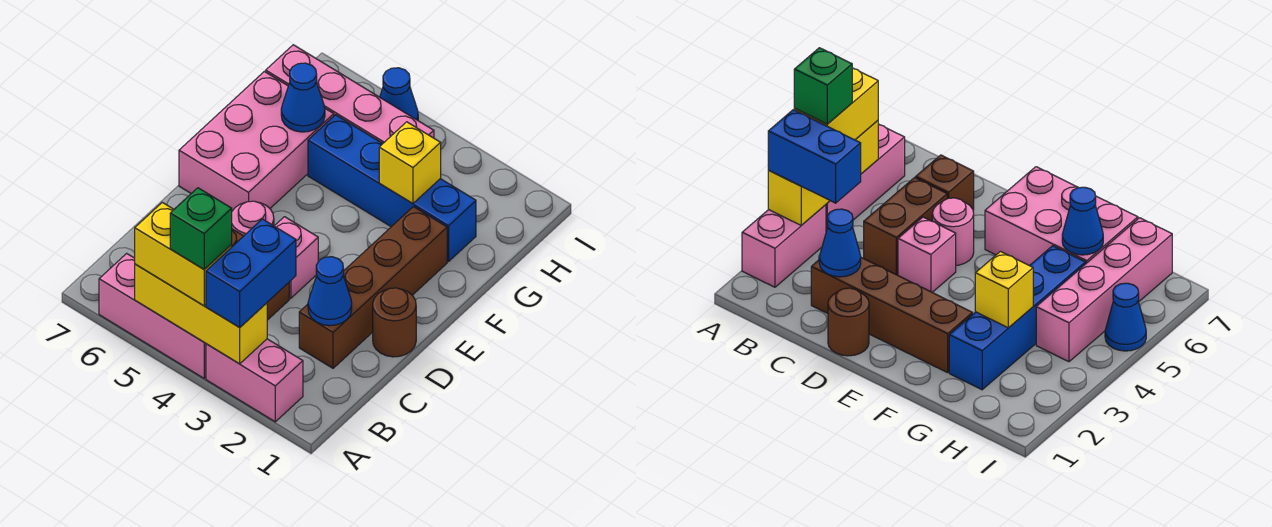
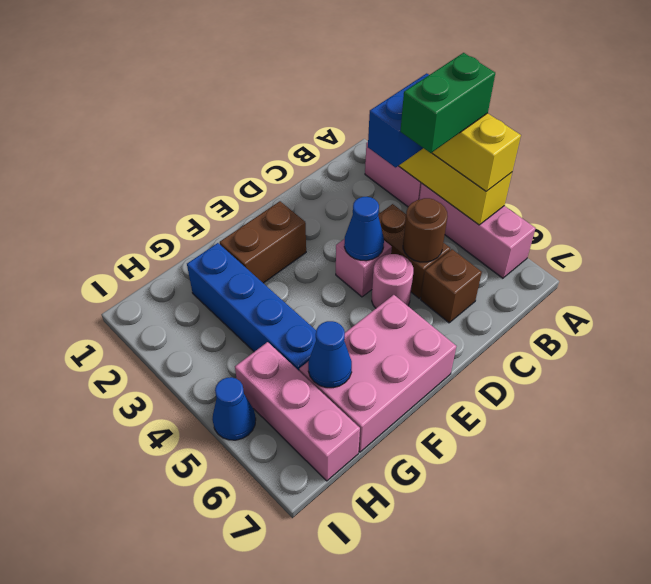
green 1x1 brick [170,188,232,269] -> green 1x2 brick [400,53,495,153]
brown 1x4 brick [299,207,447,368] -> brown 1x2 brick [220,201,306,283]
blue 1x1 cone [308,257,352,326] -> blue 1x1 cone moved to [344,197,384,261]
brown 1x1 round brick [373,288,416,357] -> brown 1x1 round brick moved to [403,198,448,262]
yellow 1x1 brick [379,122,441,204] -> none
pink 1x4 brick [266,45,434,143] -> pink 1x3 brick [235,342,360,481]

